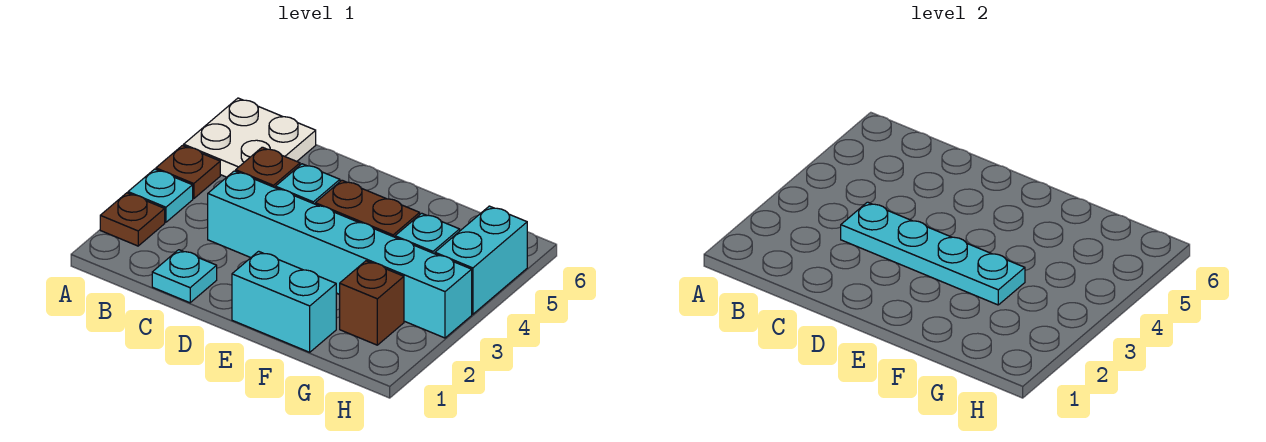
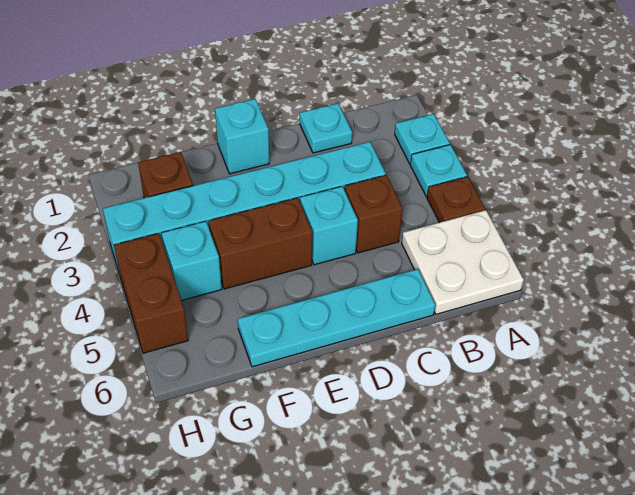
brown 1x1 plate [100,193,165,246] -> cyan 1x1 plate [395,114,450,164]
cyan 1x4 plate [841,202,1025,305] -> cyan 1x4 plate moved to [238,269,435,367]
cyan 1x2 brick [232,251,336,352] -> cyan 1x1 brick [215,99,269,174]
cyan 1x2 brick [435,206,527,314] -> brown 1x2 brick [114,233,188,353]

